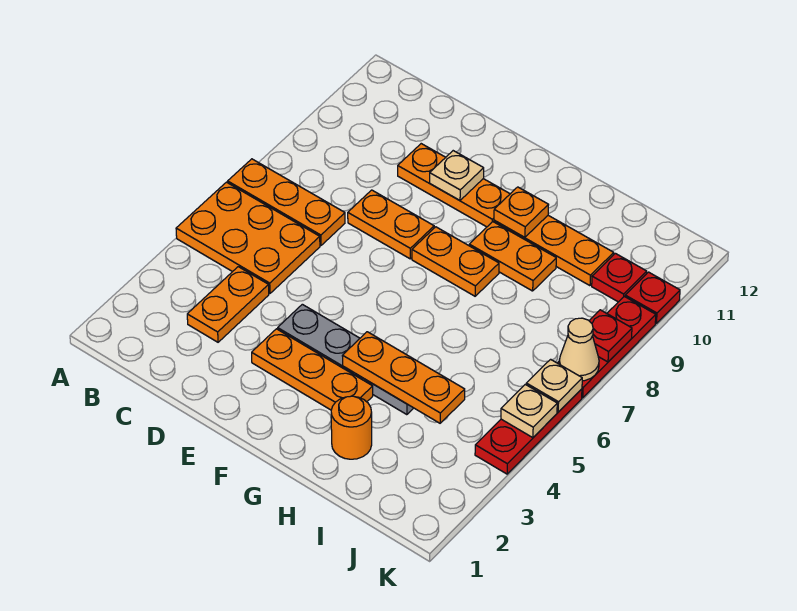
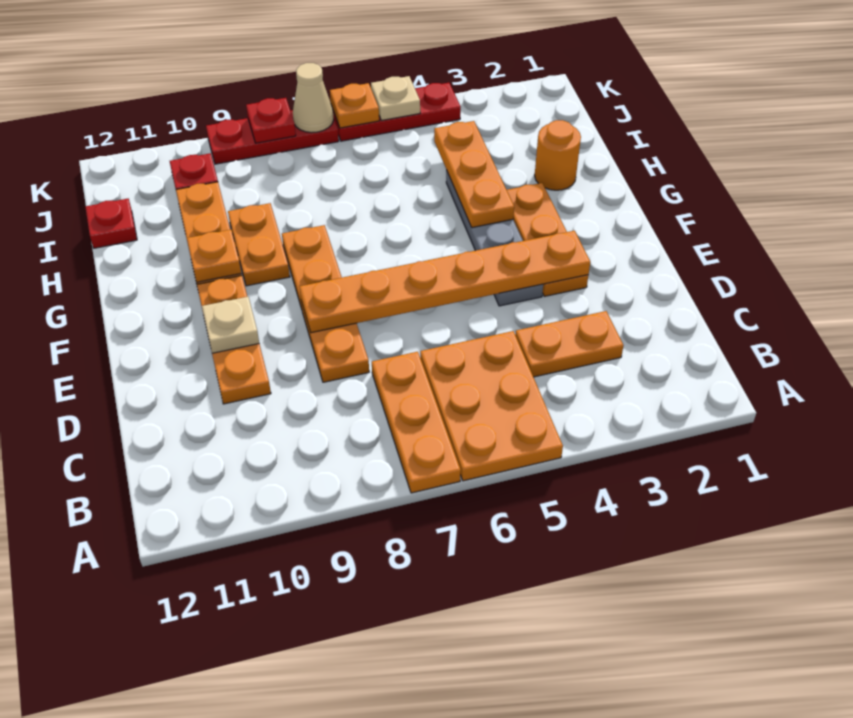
none -> orange 1x6 plate [299,231,590,333]
tan 1x1 plate [526,359,582,412] -> orange 1x1 plate [330,83,379,128]
red 1x1 plate [625,272,680,323] -> red 1x1 plate moved to [85,199,137,248]

